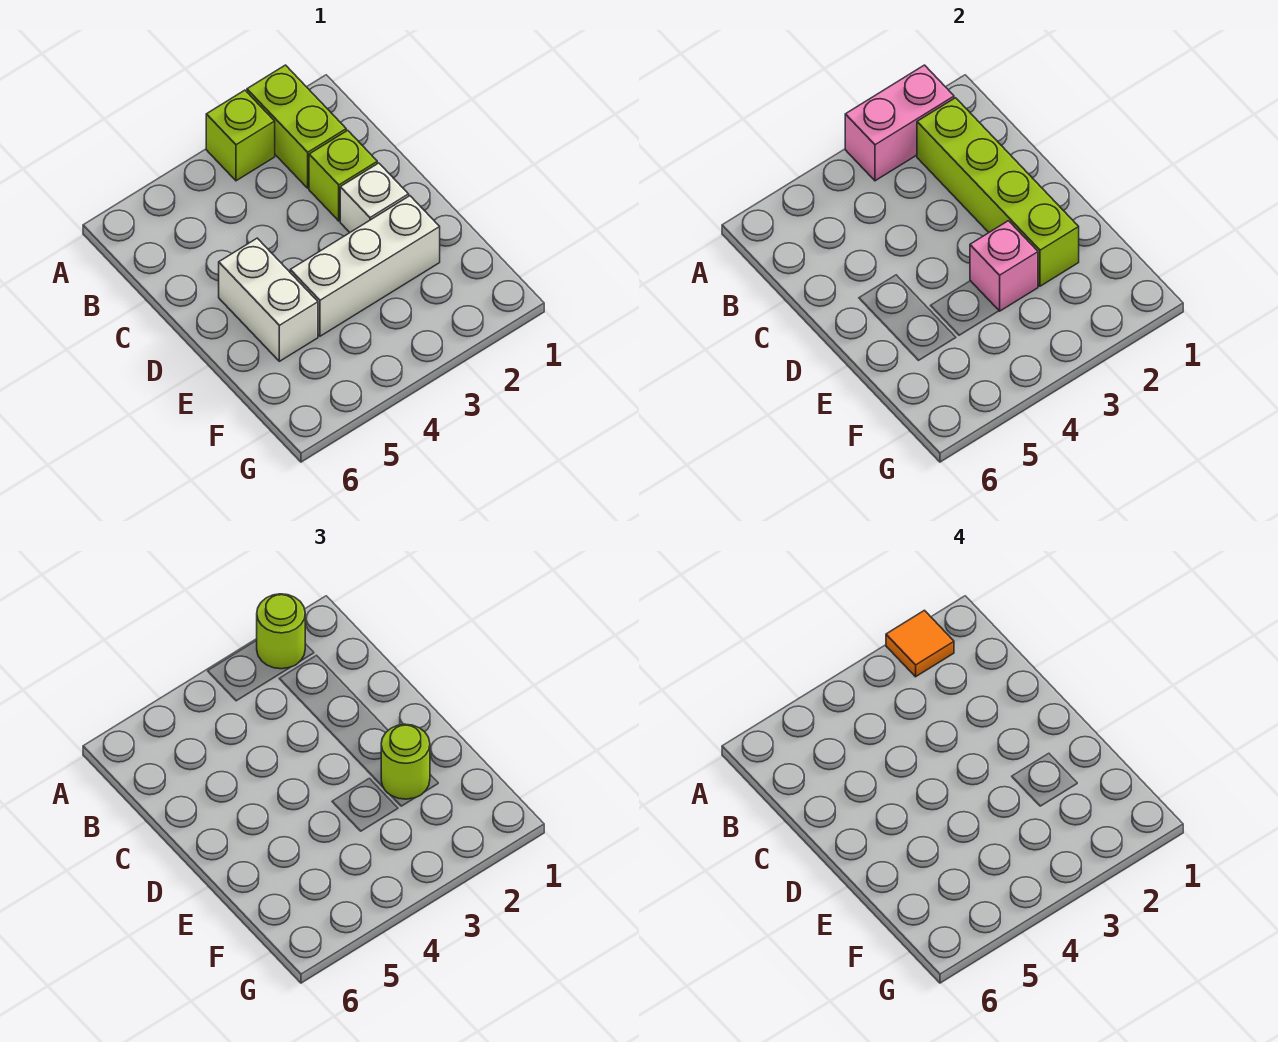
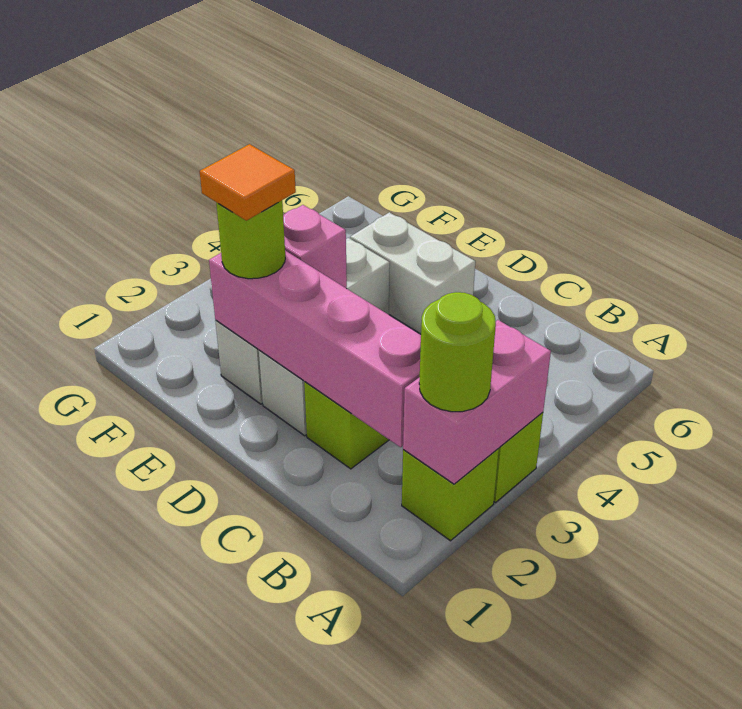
lime 1x2 brick [247,65,346,188] -> lime 1x1 brick [402,448,499,541]
orange 1x1 tile [886,610,954,677] -> orange 1x1 tile moved to [200,144,296,221]
lime 1x4 brick [917,98,1079,286] -> pink 1x4 brick [209,251,421,447]

